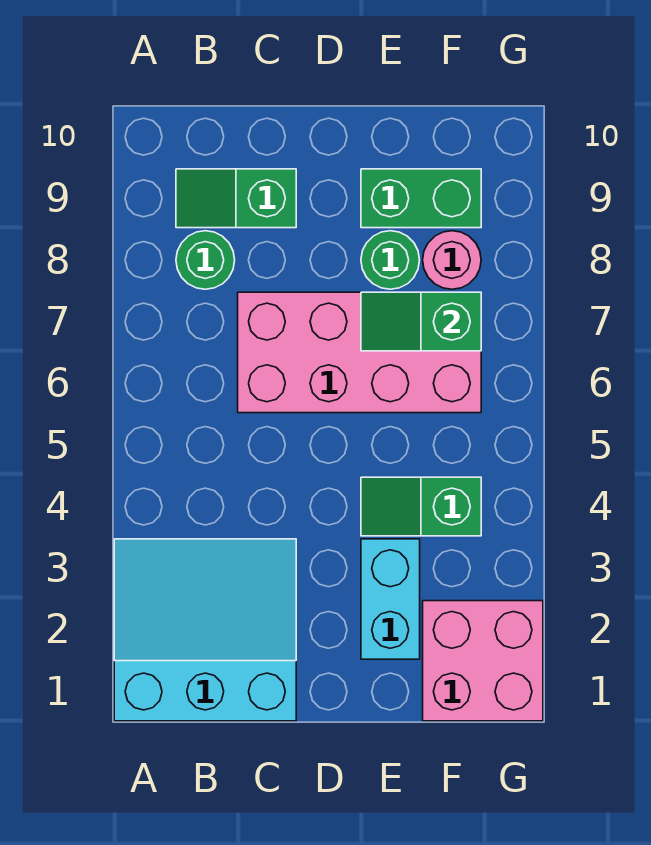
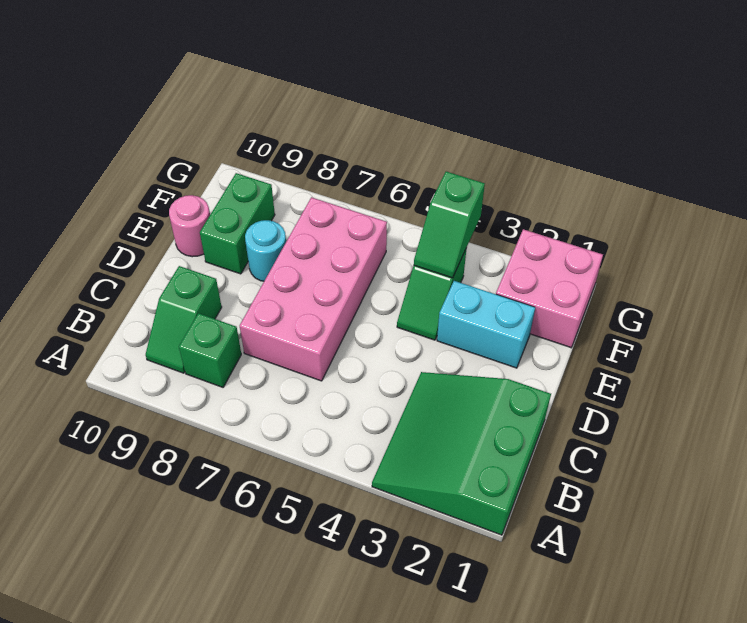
cyan 3x3 slope [114,539,296,721] -> green 3x3 slope [372,372,551,535]
green 1x1 round brick [176,231,235,289] -> green 1x1 brick [179,313,241,387]
green 1x2 slope [361,292,481,351] -> green 1x2 slope moved to [414,172,485,278]
green 1x1 round brick [361,231,420,289] -> cyan 1x1 round brick [245,220,286,281]
pink 1x1 round brick [423,231,481,289] -> pink 1x1 round brick moved to [169,195,210,257]

